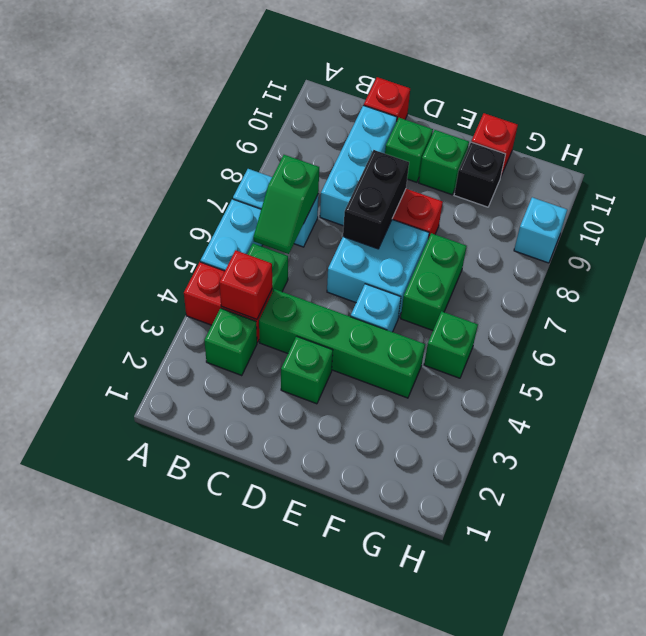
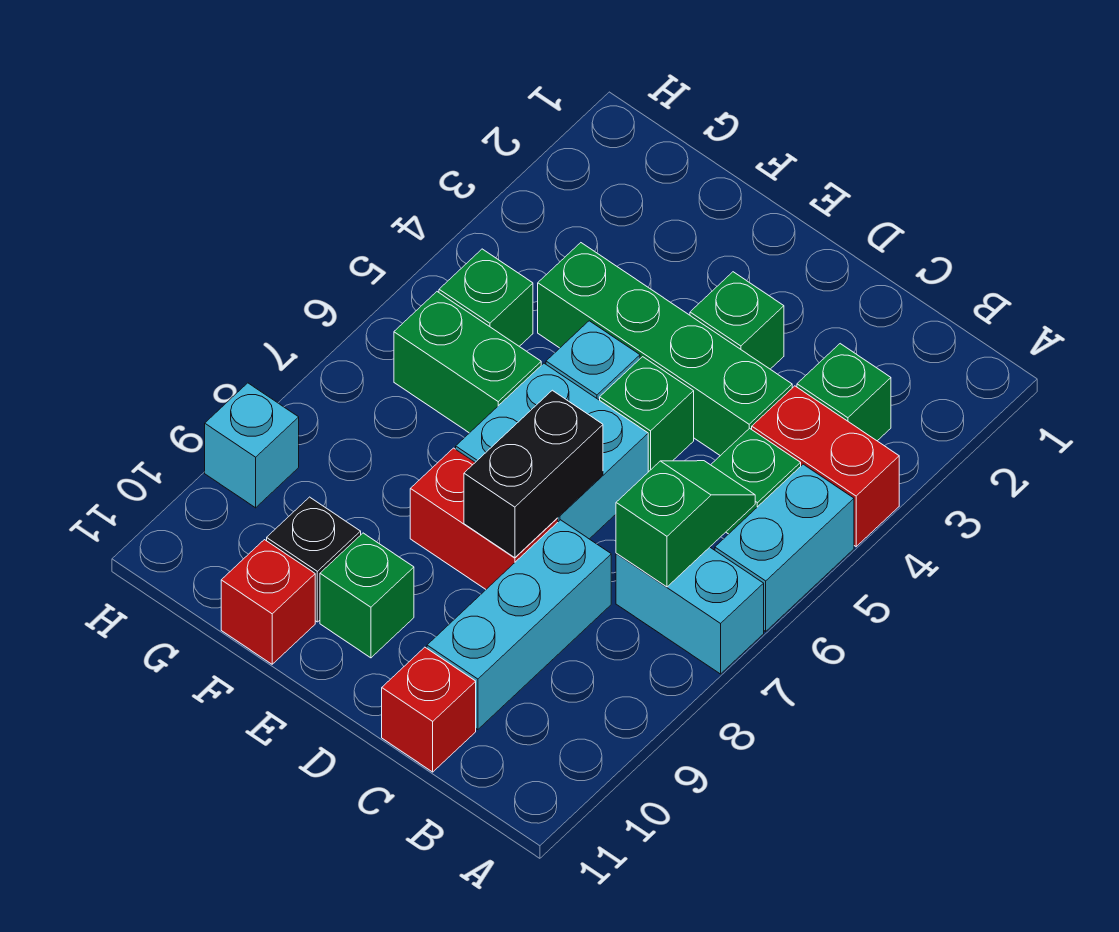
red 1x1 brick [219,250,272,319] -> none
green 1x1 brick [385,118,433,182] -> green 1x1 brick moved to [600,357,694,472]
green 1x2 brick [401,233,467,330] -> green 1x2 brick turned to [394,292,541,433]

